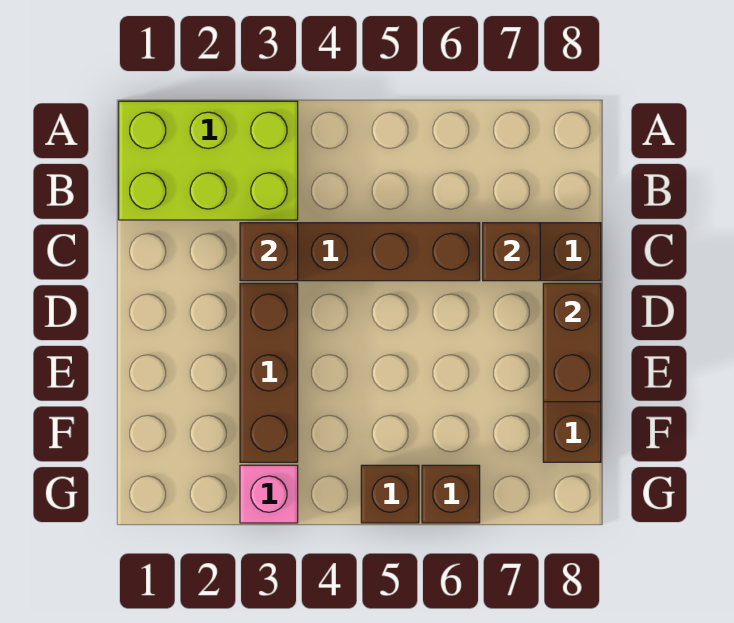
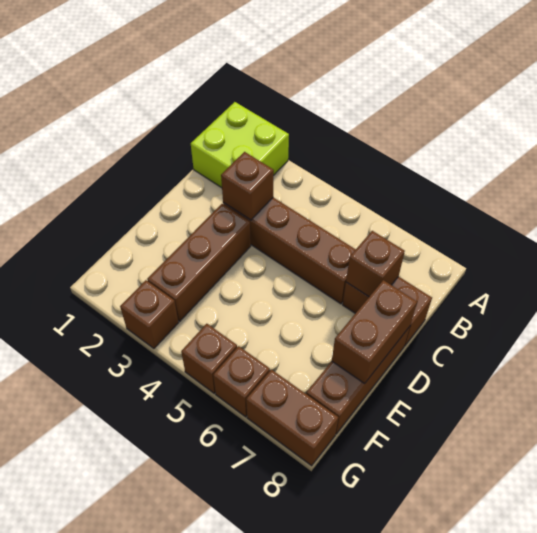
lime 2x3 brick [119,101,298,220] -> lime 2x2 brick [191,102,289,188]
pink 1x1 brick [240,465,298,523] -> brown 1x1 brick [120,280,179,348]
none -> brown 1x2 brick [246,369,338,466]

